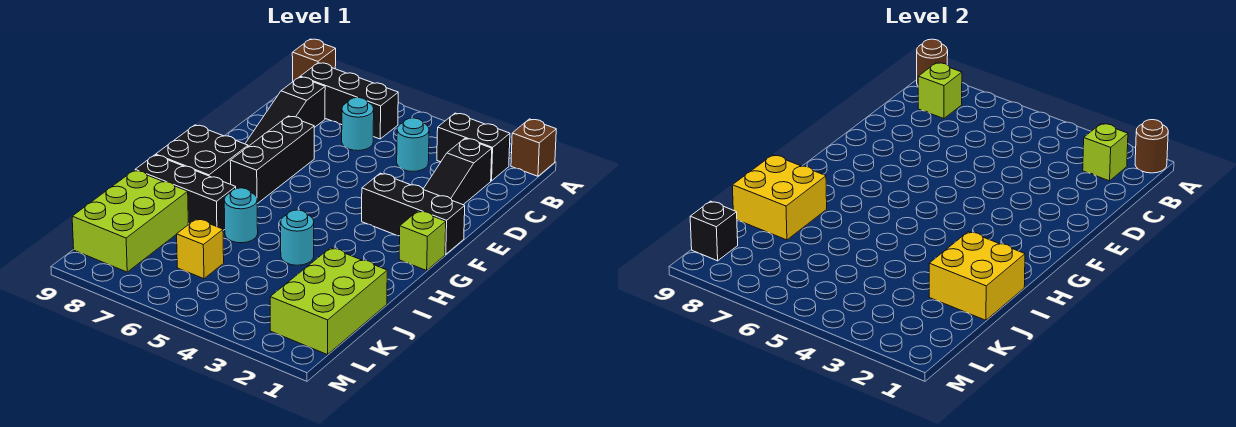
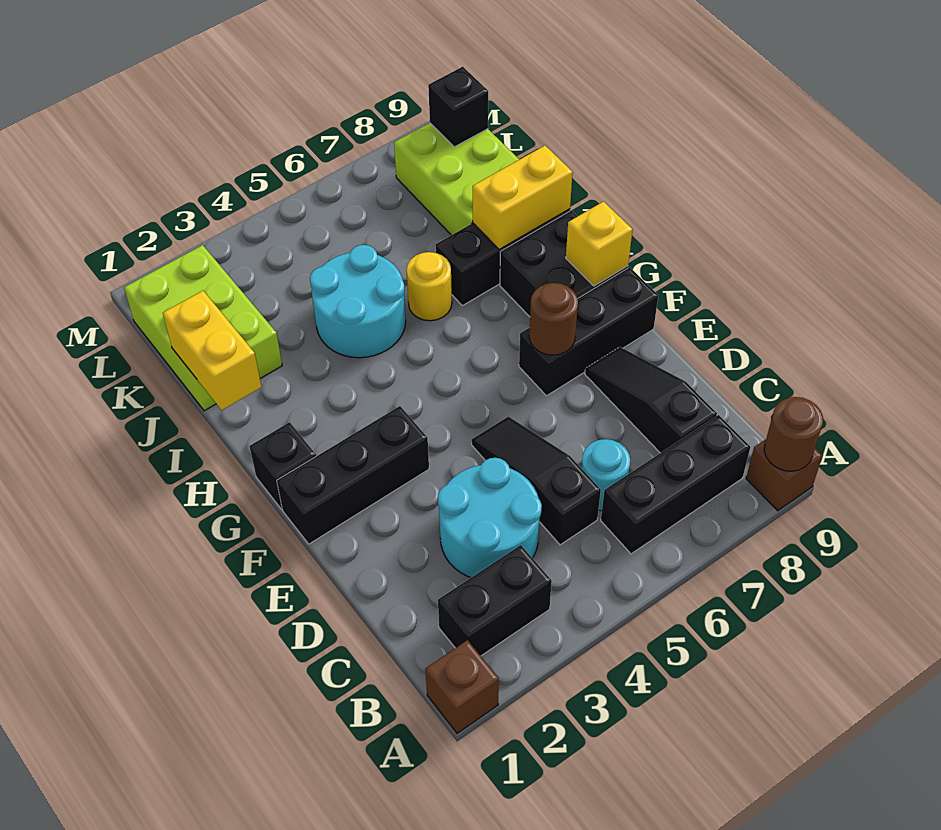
brown 1x1 round brick [1135,120,1168,173] -> brown 1x1 round brick moved to [529,283,578,355]
lime 1x1 brick [1083,124,1128,181] -> none
lime 1x1 brick [918,63,962,119] -> none
black 1x3 slope [423,138,492,205] -> black 1x3 slope moved to [472,417,601,545]
cyan 1x1 round brick [397,118,429,171] -> cyan 2x2 round brick [438,458,542,577]
black 1x3 brick [230,116,314,204] -> black 1x3 brick turned to [519,267,658,396]
lime 1x1 brick [399,211,446,270] -> black 1x1 brick [250,422,316,509]
yellow 2x2 brick [929,232,1025,320] -> yellow 1x2 brick [163,291,261,410]
cyan 1x1 round brick [281,210,314,265] -> cyan 2x2 round brick [310,245,406,358]
cyan 1x1 round brick [224,188,258,243] -> yellow 1x1 round brick [407,252,452,321]
yellow 2x2 brick [732,155,827,240] -> yellow 1x2 brick [473,146,573,249]
yellow 1x1 brick [177,219,224,279] -> yellow 1x1 brick moved to [566,201,633,286]

